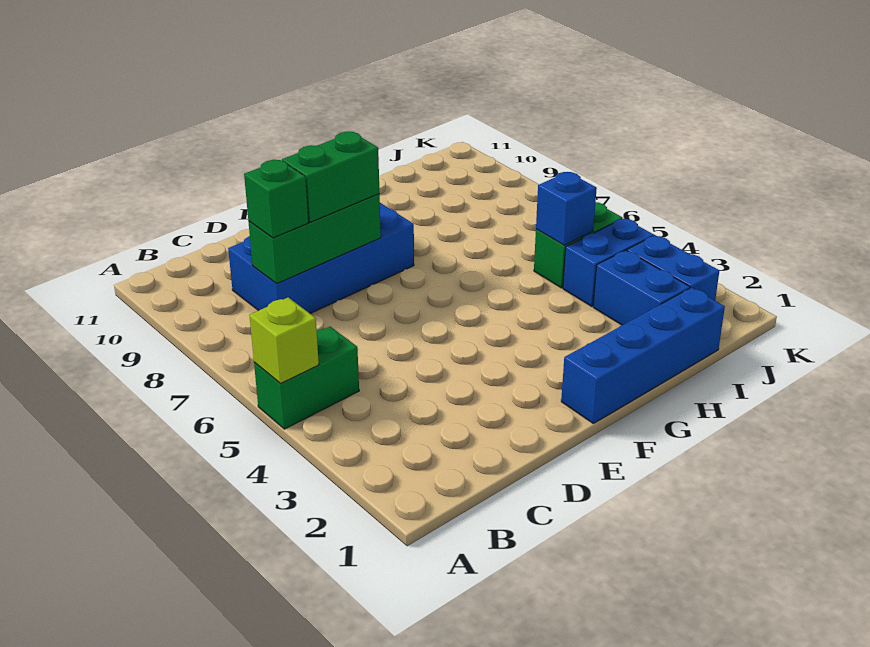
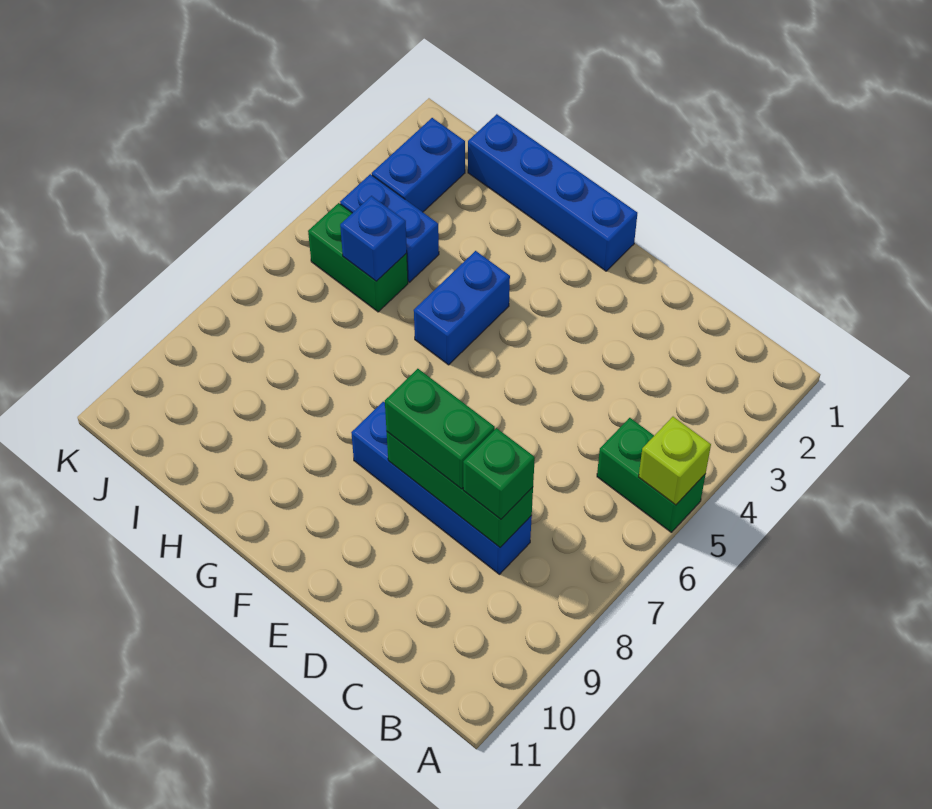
blue 2x4 brick [228,203,414,313] -> blue 1x4 brick [351,402,532,574]
blue 1x2 brick [593,250,690,325] -> blue 1x2 brick moved to [414,251,510,365]

